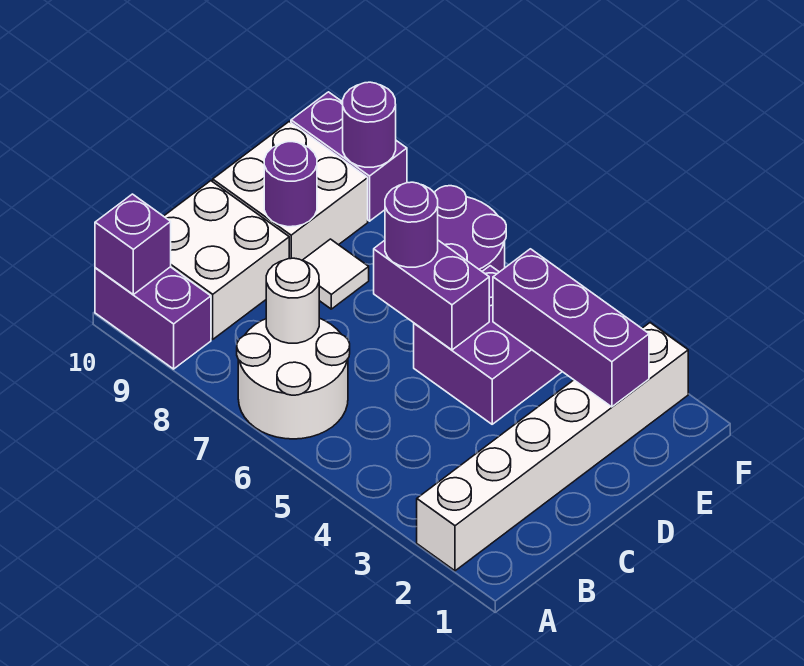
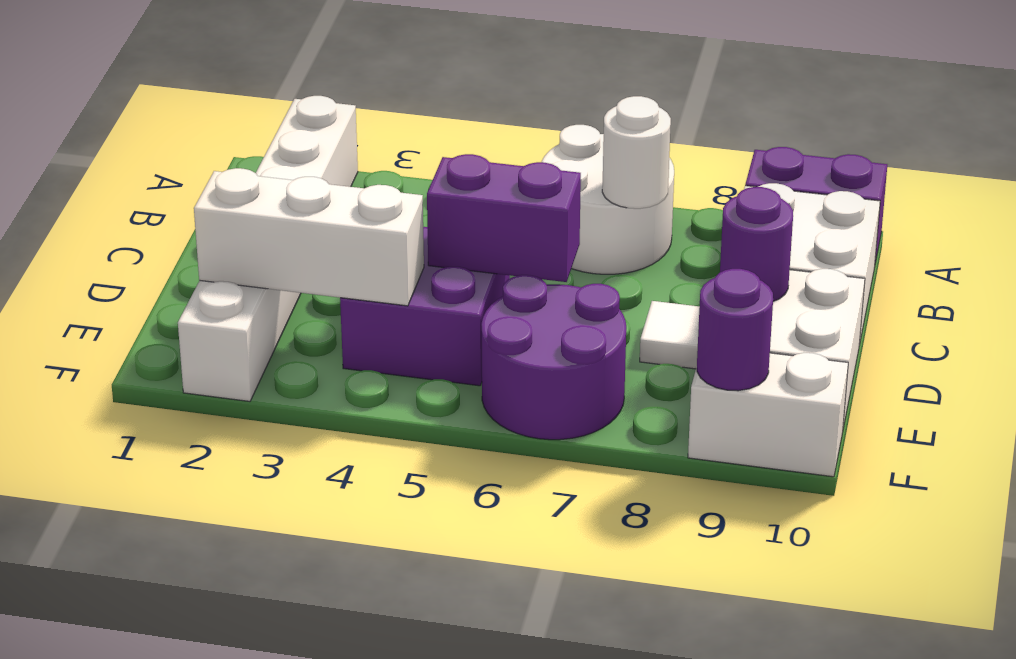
purple 1x1 brick [95,194,171,294] -> none
purple 1x1 round brick [385,182,438,267] -> none
purple 1x3 brick [493,249,649,407] -> white 1x3 brick [194,168,424,306]
purple 1x2 brick [291,92,407,221] -> white 1x2 brick [688,353,848,477]

